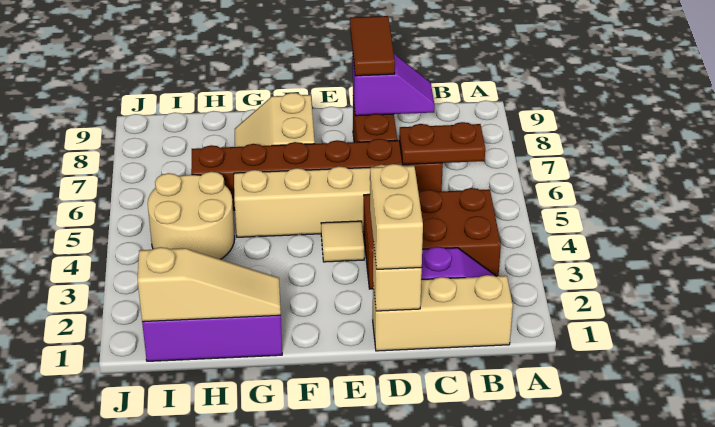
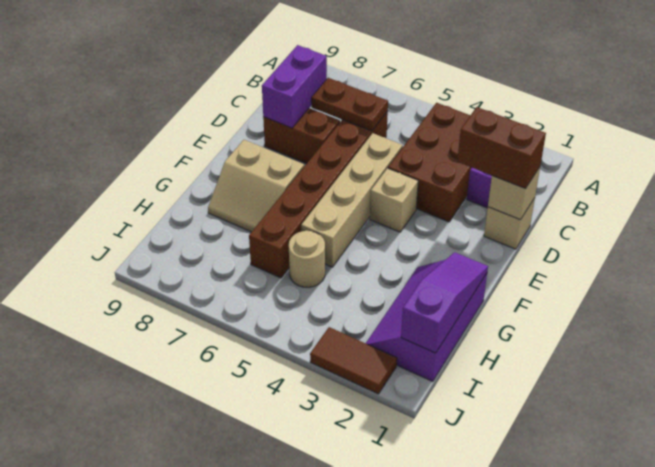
tan 1x3 brick [373,275,513,351] -> tan 1x1 brick [484,198,535,249]
brown 1x2 plate [399,122,485,164] -> brown 1x2 plate turned to [311,78,388,131]
purple 1x2 slope [353,54,435,116] -> purple 1x2 brick [262,45,327,128]
tan 1x2 brick [370,164,423,269] -> brown 1x2 brick [457,107,546,189]
brown 1x2 tile [350,16,395,76] -> brown 1x2 tile moved to [310,327,397,394]
tan 1x1 tile [321,221,364,262] -> tan 1x1 brick [370,168,418,232]
tan 1x3 slope [138,247,281,322] -> purple 1x3 slope [401,252,488,353]
tan 2x2 round brick [148,172,235,259] -> tan 1x1 round brick [289,231,325,287]

